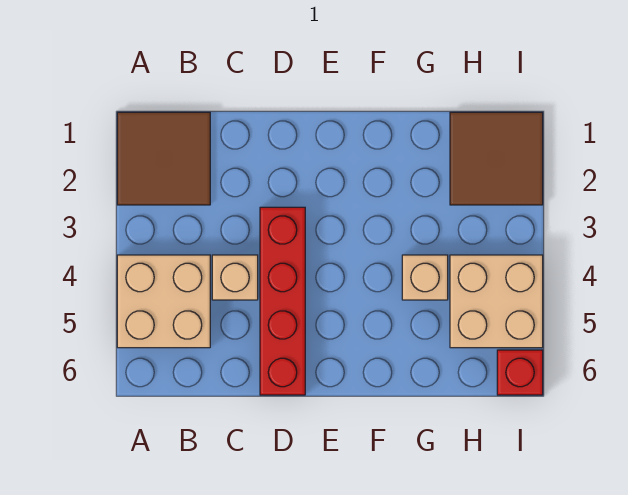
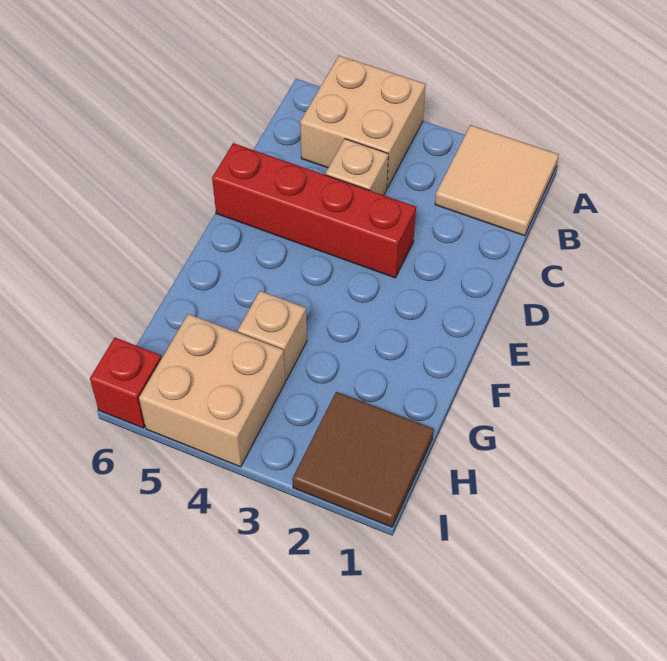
brown 2x2 tile [117,112,210,205] -> tan 2x2 tile [435,125,559,236]

